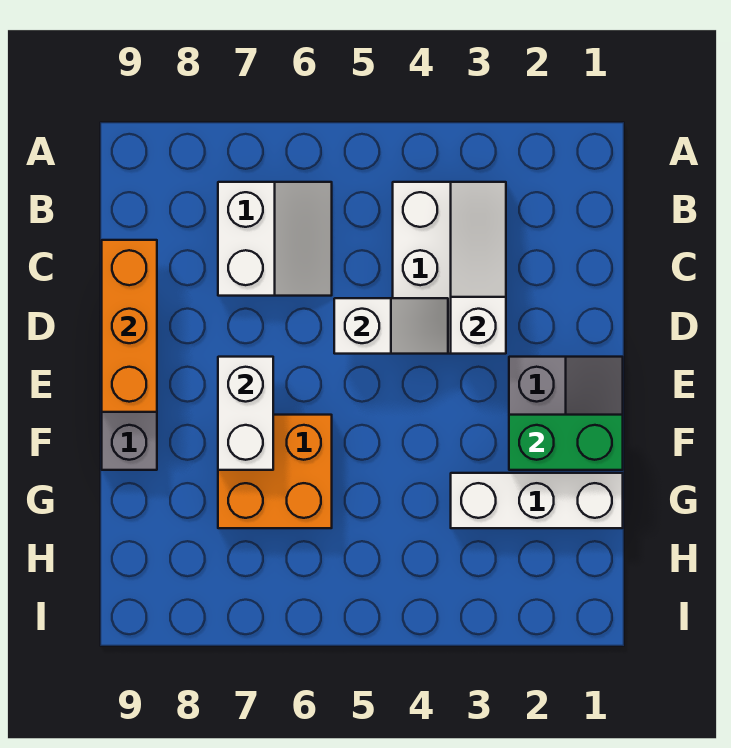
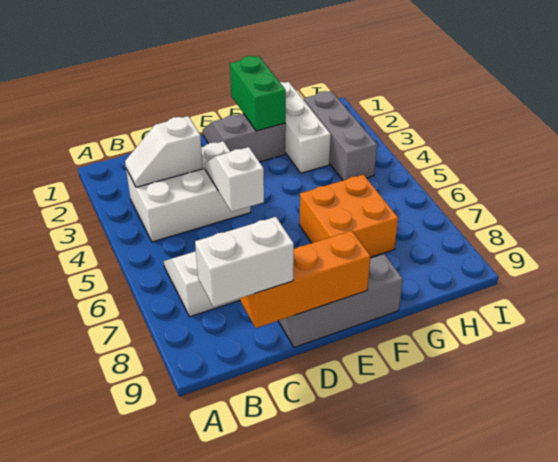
white 1x3 slope [451,182,506,354] -> white 1x2 slope [125,116,203,187]
white 1x2 brick [218,357,273,470] -> white 1x2 brick moved to [195,217,294,307]
none -> grey 1x3 brick [304,91,377,180]

